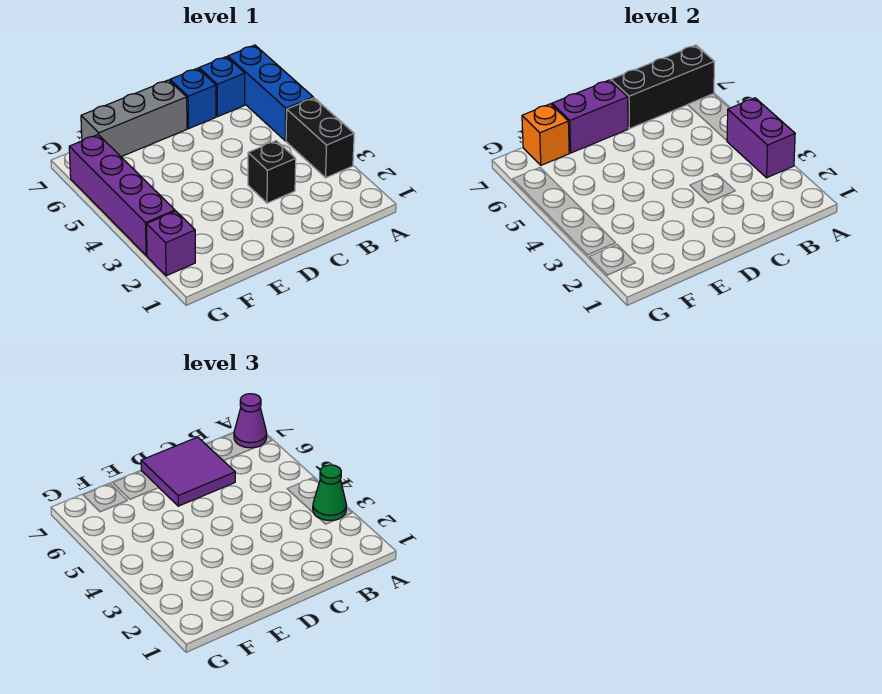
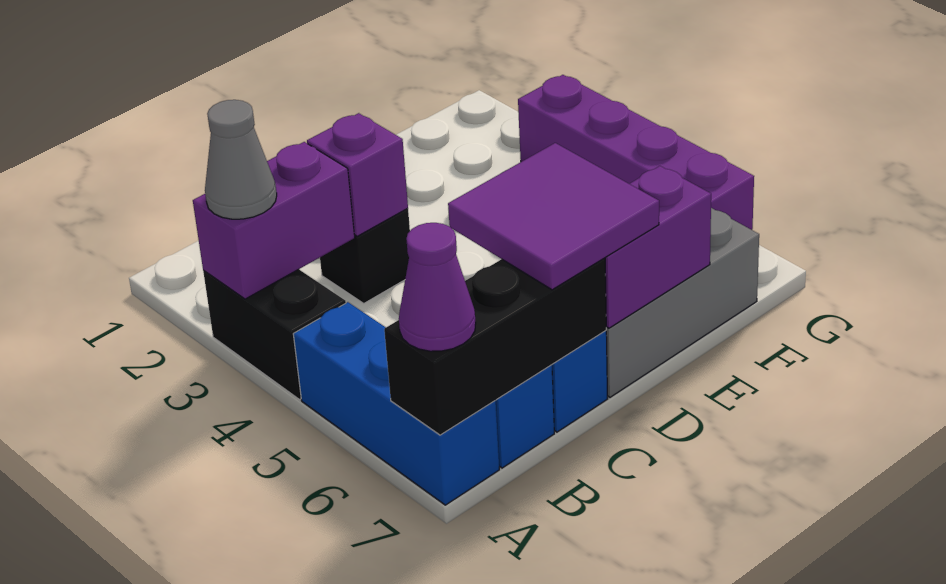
purple 1x2 brick [727,98,795,178] -> purple 1x2 brick turned to [193,142,355,299]
green 1x1 cone [313,465,346,521] -> grey 1x1 cone [205,100,277,219]
orange 1x1 brick [522,104,569,165] -> none
purple 1x1 brick [146,211,195,276] -> purple 1x1 brick moved to [307,113,408,236]

